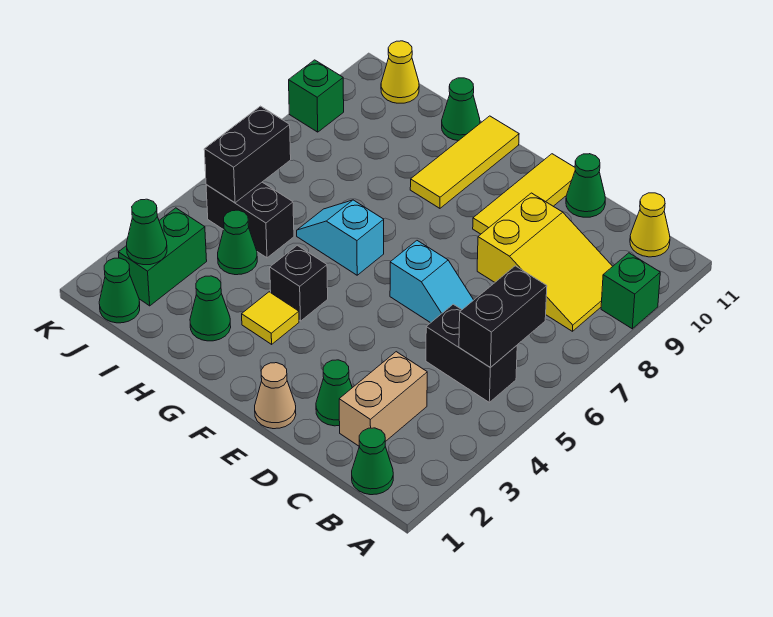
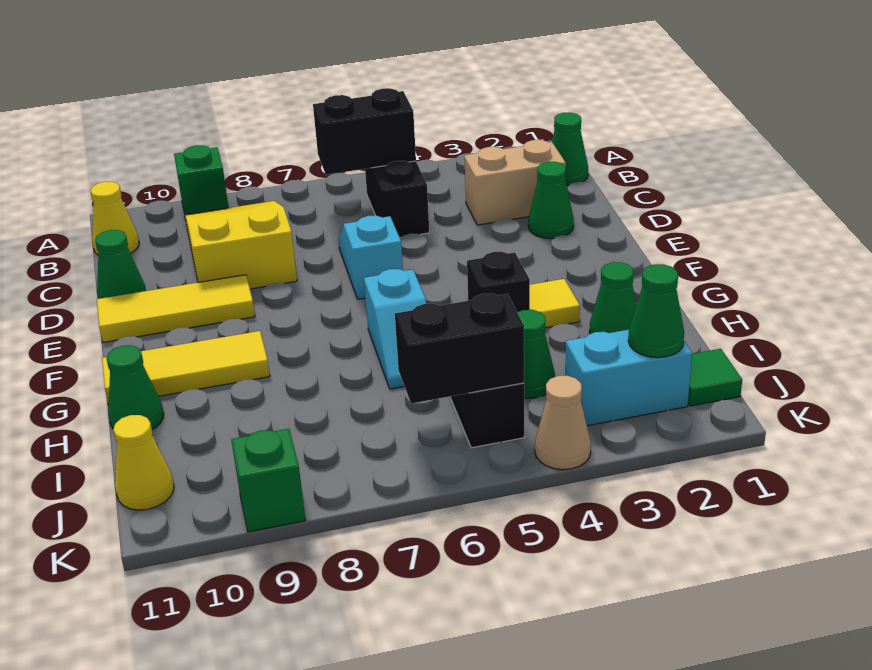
tan 1x1 cone [255,363,296,429] -> tan 1x1 cone moved to [535,376,591,470]
green 1x1 cone [99,258,140,323] -> green 1x1 tile [688,349,742,406]
green 1x2 brick [118,208,207,306] -> cyan 1x2 brick [565,330,692,426]

